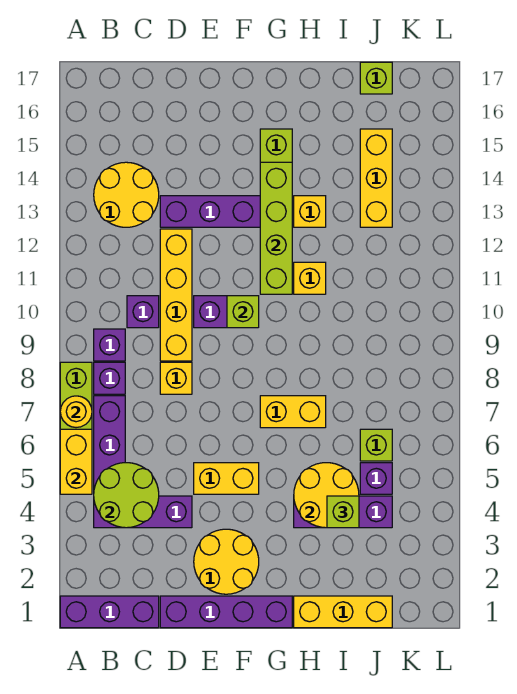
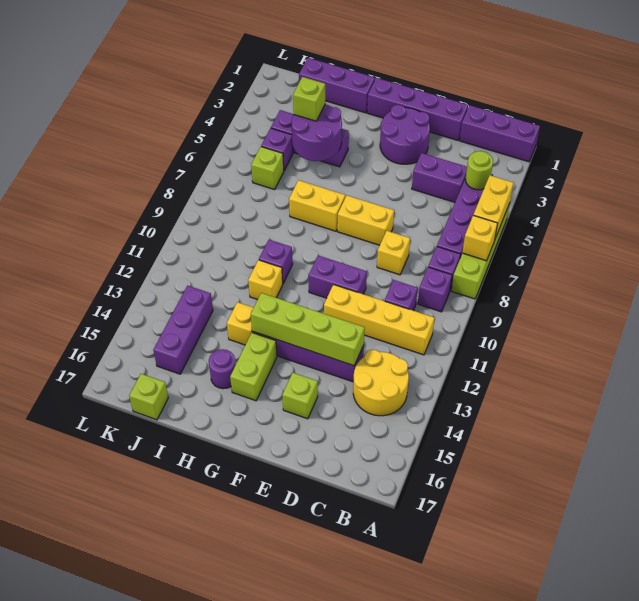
yellow 1x1 round brick [60,396,92,428] -> yellow 1x1 brick [462,215,498,261]
lime 2x2 round brick [94,463,159,528] -> lime 1x1 round brick [465,151,493,190]
yellow 1x4 brick [160,229,192,361] -> yellow 1x4 brick turned to [324,285,434,355]
yellow 2x2 round brick [194,529,259,594] -> purple 2x2 round brick [380,105,430,164]
yellow 1x2 brick [194,463,259,494] -> yellow 1x2 brick moved to [337,196,394,245]
lime 1x1 brick [227,296,259,328] -> lime 1x1 brick moved to [282,373,318,419]
lime 1x4 brick [260,162,292,294] -> lime 1x4 brick turned to [251,293,365,366]
yellow 1x3 brick [294,596,392,628] -> purple 1x3 brick [299,58,375,113]
yellow 2x2 round brick [294,463,359,528] -> purple 2x2 round brick [292,104,342,161]
none -> purple 1x1 brick [259,240,293,283]
none -> purple 1x1 round brick [209,349,236,389]
yellow 1x3 brick [360,129,392,227] -> purple 1x3 brick [153,286,213,374]

